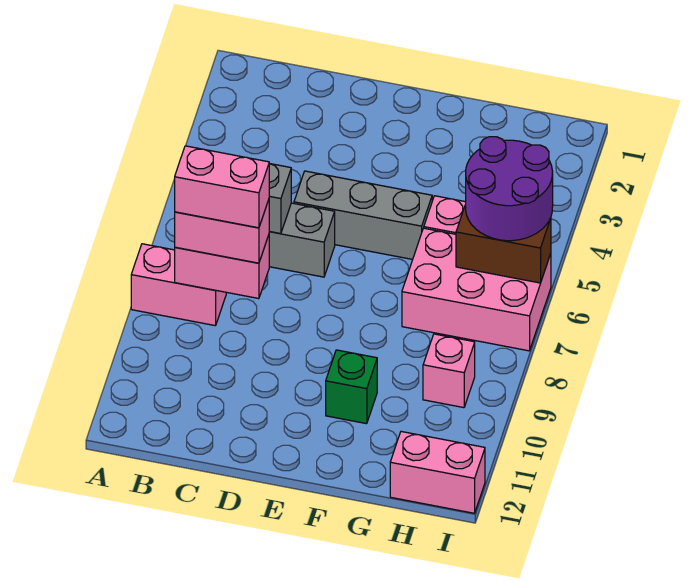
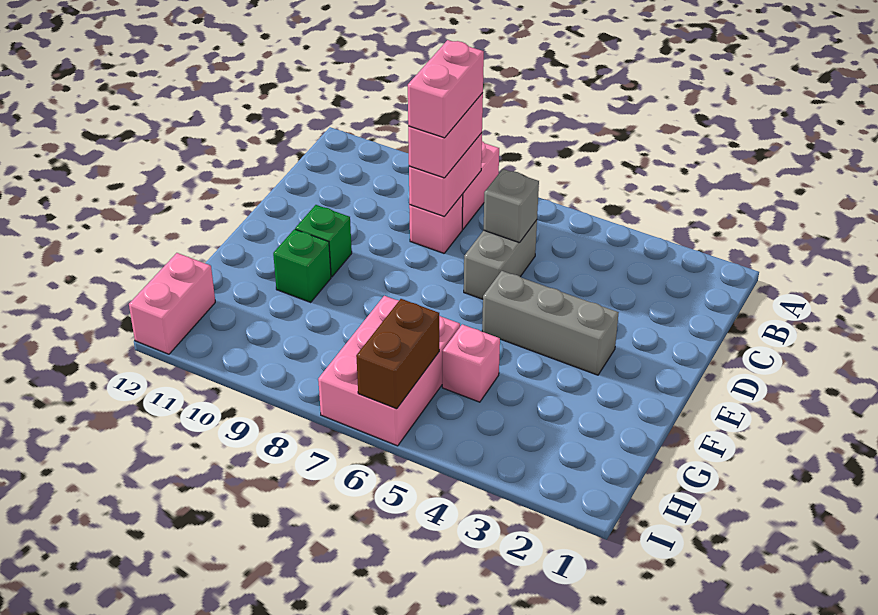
grey 1x3 brick [294,171,432,259] -> grey 1x3 brick turned to [482,271,619,375]
none -> green 1x1 brick [295,205,352,277]
purple 2x2 round brick [466,137,553,241] -> none
pink 1x1 brick [423,334,475,408] -> pink 1x1 brick moved to [409,194,463,253]

